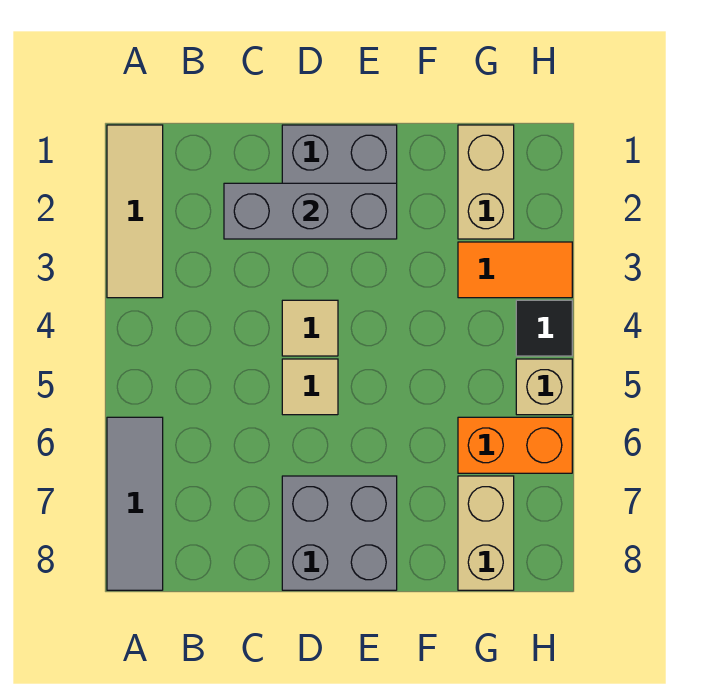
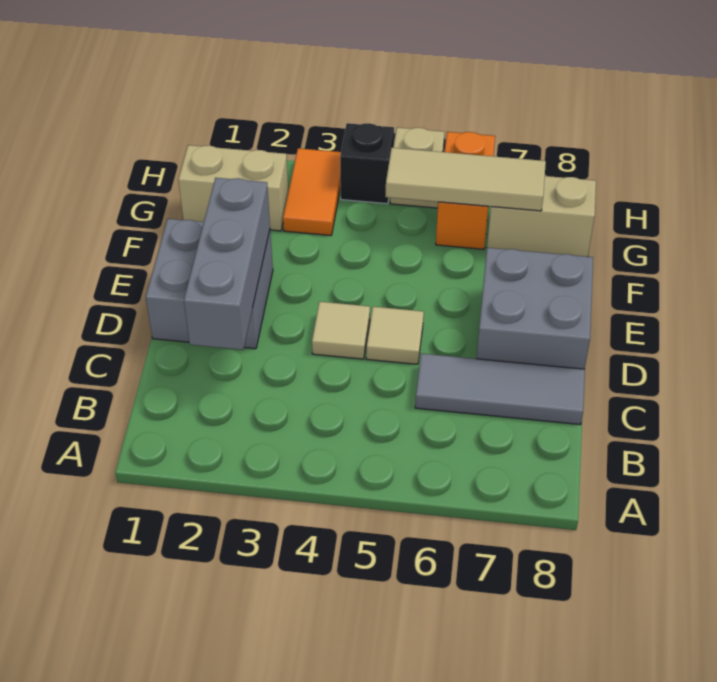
tan 1x3 tile [107,125,163,298] -> tan 1x3 tile moved to [386,148,546,211]
grey 1x3 tile [107,417,163,590] -> grey 1x3 tile moved to [415,354,585,425]
black 1x1 tile [516,300,572,356] -> black 1x1 brick [340,123,394,204]

